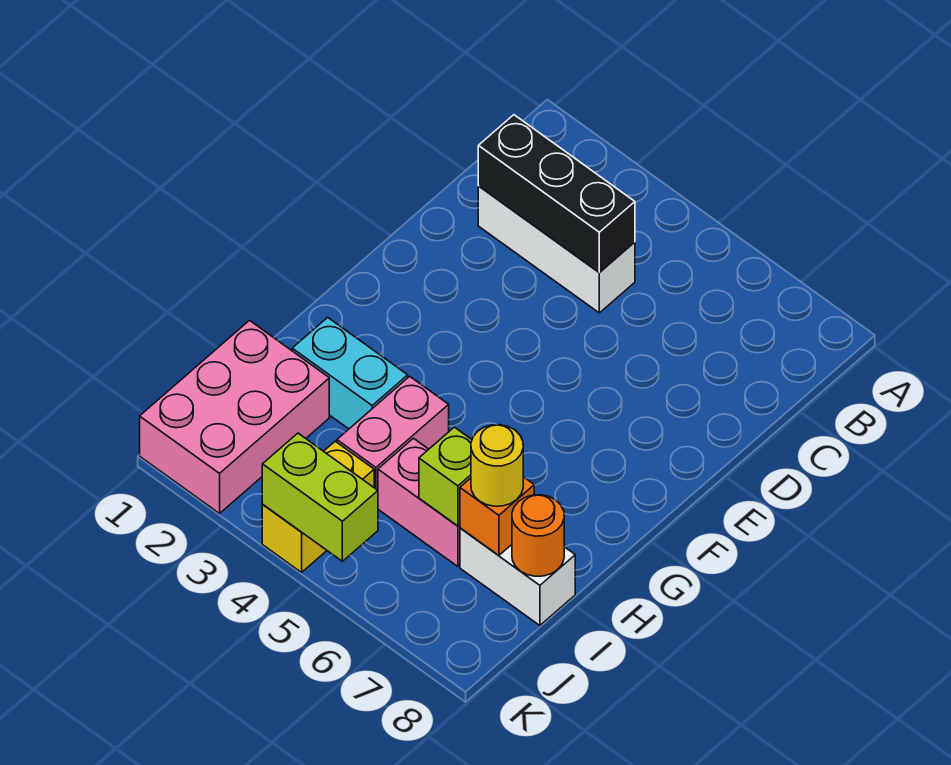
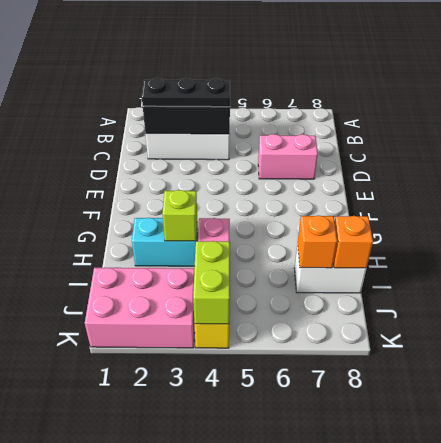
none -> black 1x3 plate [142,78,230,107]
pink 2x3 brick [140,321,329,513] -> pink 2x3 brick turned to [85,268,195,348]
pink 1x2 brick [378,438,460,566] -> pink 1x2 brick moved to [258,134,318,179]
lime 1x1 brick [419,427,472,526] -> lime 1x1 brick moved to [162,190,197,241]
yellow 1x1 round brick [471,425,523,506] -> none
orange 1x1 round brick [512,495,564,576] -> orange 1x1 brick [333,216,373,268]
lime 1x2 brick [262,433,378,561] -> lime 1x2 brick turned to [193,241,230,324]

